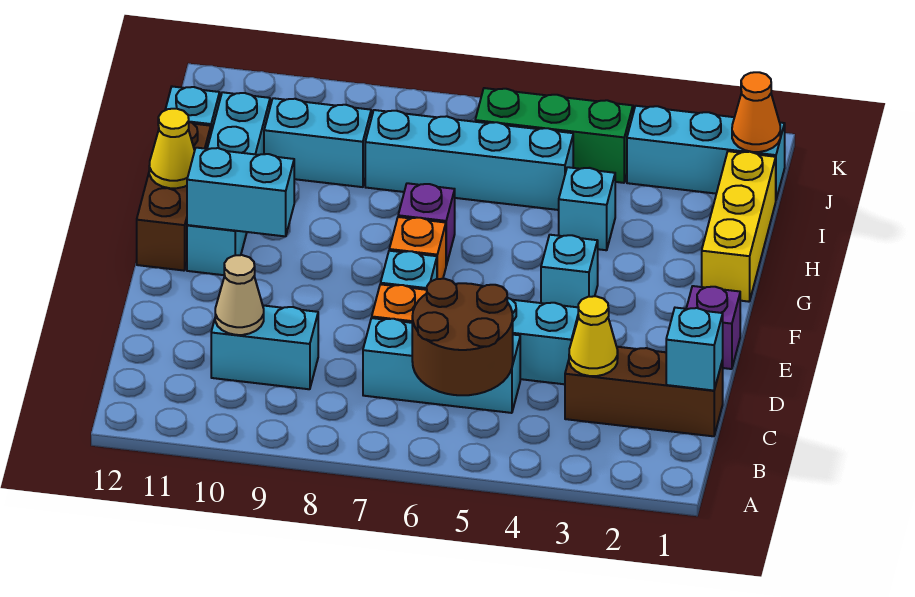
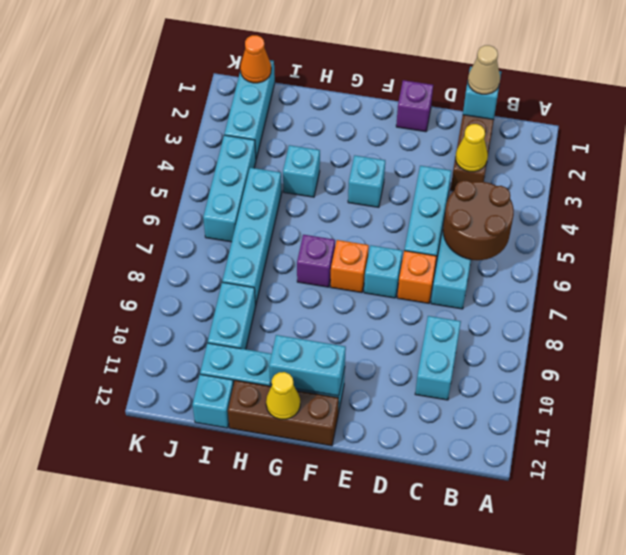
tan 1x1 cone [215,255,264,335] -> tan 1x1 cone moved to [468,45,500,94]
cyan 1x2 brick [187,148,294,236] -> cyan 1x2 brick turned to [269,335,346,396]
yellow 1x3 brick [702,151,776,302] -> none
green 1x3 brick [475,88,633,183] -> cyan 1x3 brick [203,135,256,242]

